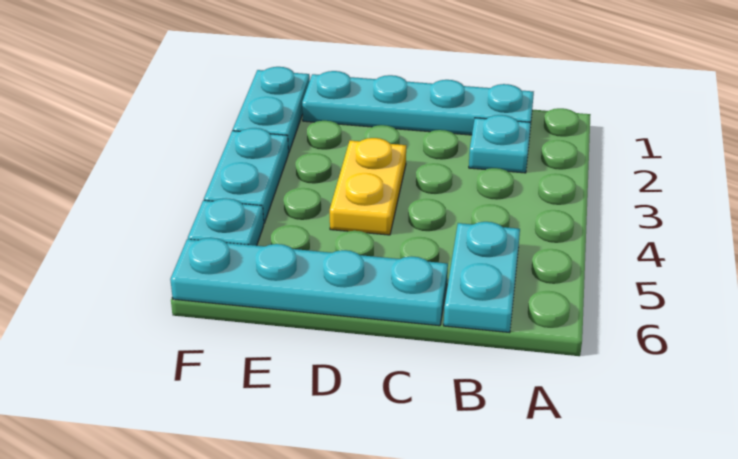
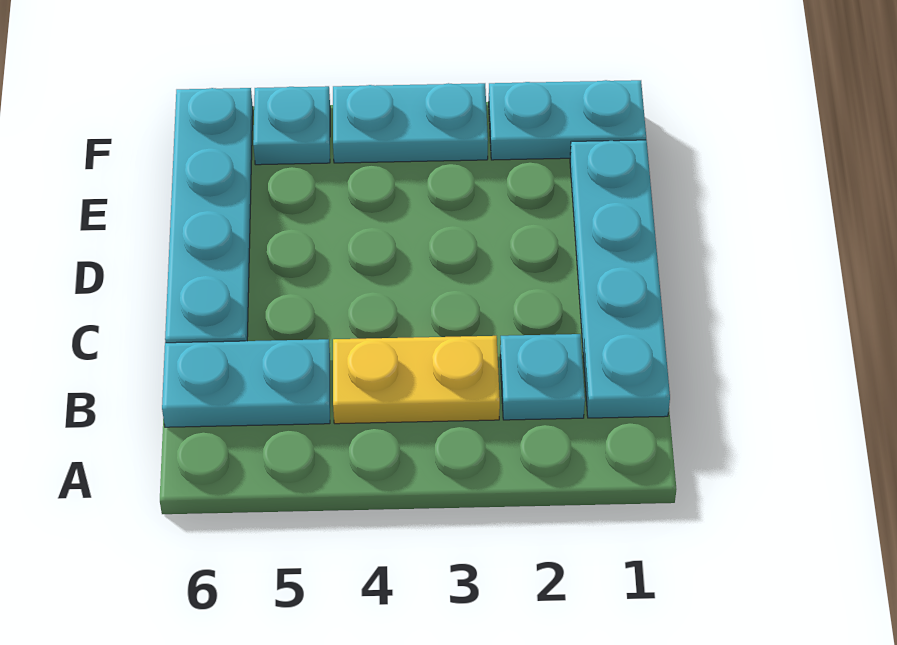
yellow 1x2 plate [330,138,406,235] -> yellow 1x2 plate moved to [333,336,500,424]

